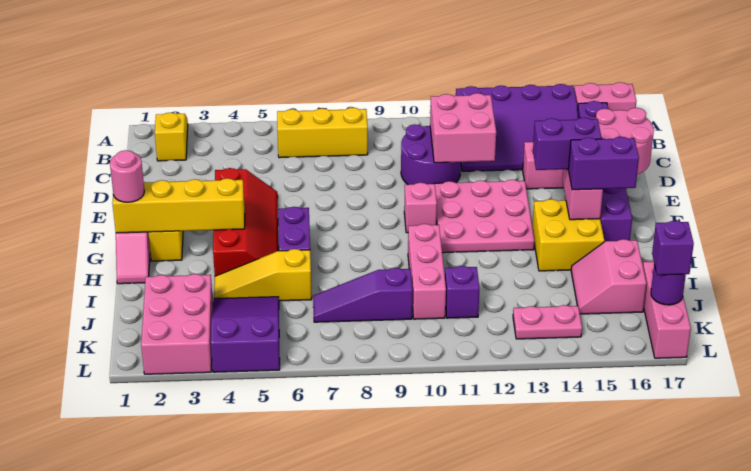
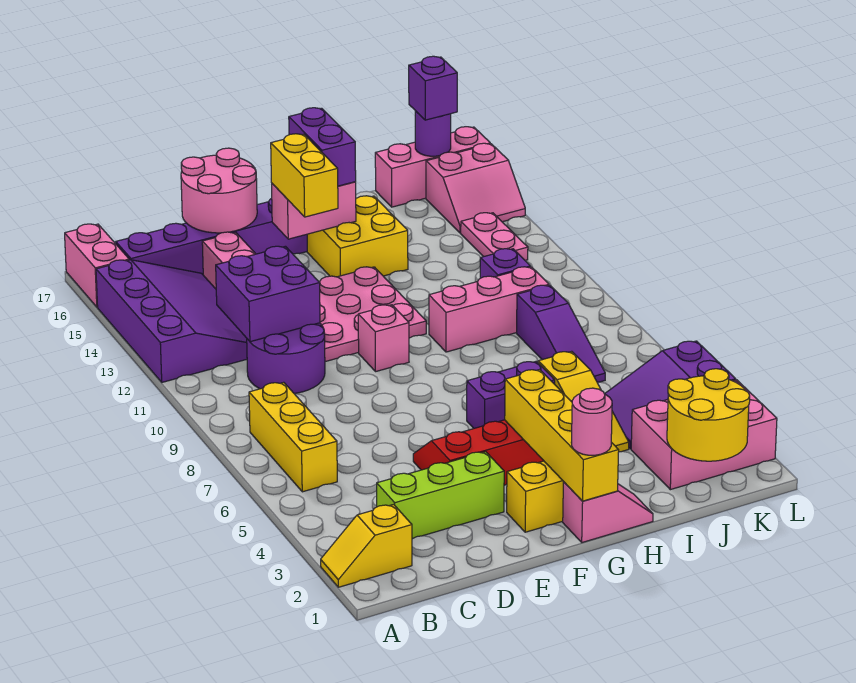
none -> lime 1x3 brick [377,452,504,539]
pink 2x2 brick [430,93,496,163] -> purple 2x2 brick [216,246,320,342]
purple 1x2 brick [533,118,602,170] -> yellow 1x2 brick [271,134,338,217]
pink 2x2 slope [571,239,647,314] -> pink 2x2 slope moved to [426,143,525,233]
none -> yellow 2x2 round brick [667,369,750,461]

